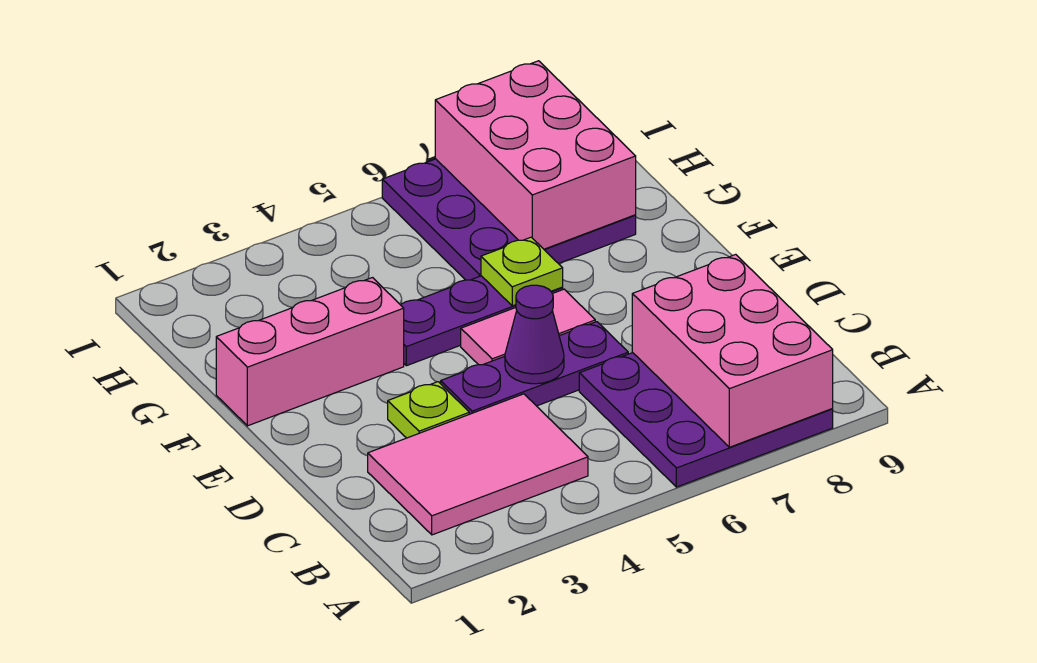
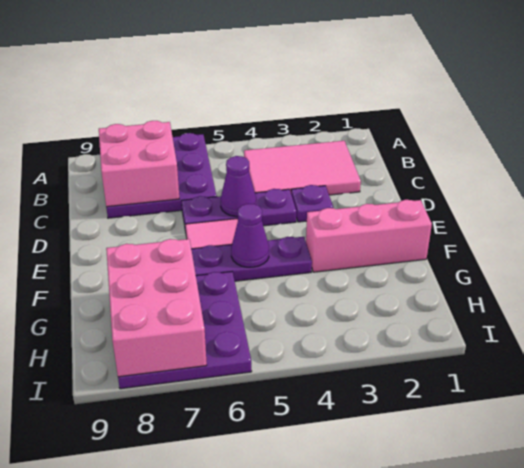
pink 2x3 brick [632,254,833,447] -> pink 2x2 brick [99,121,179,207]
lime 1x1 plate [388,382,469,438] -> purple 1x1 plate [291,185,333,222]
none -> purple 1x1 cone [231,204,269,267]
lime 1x1 plate [481,237,563,306] -> none

